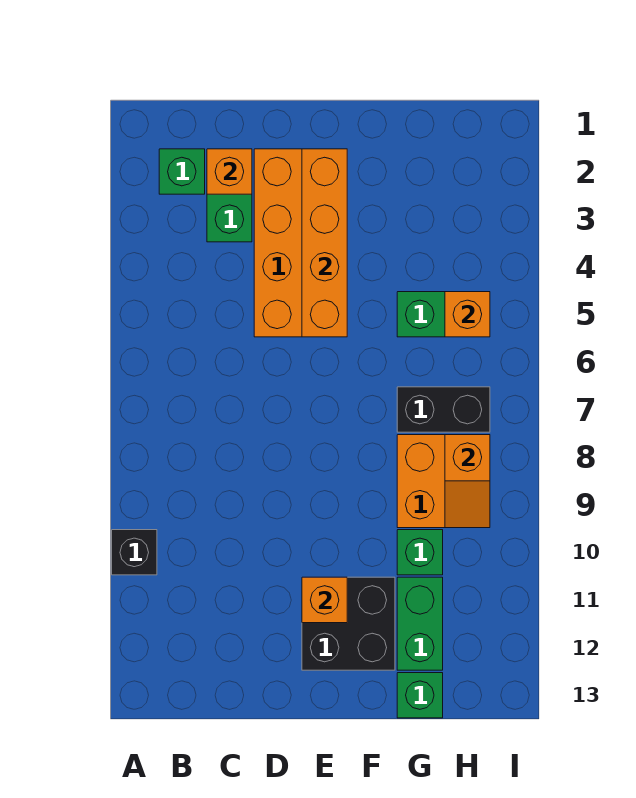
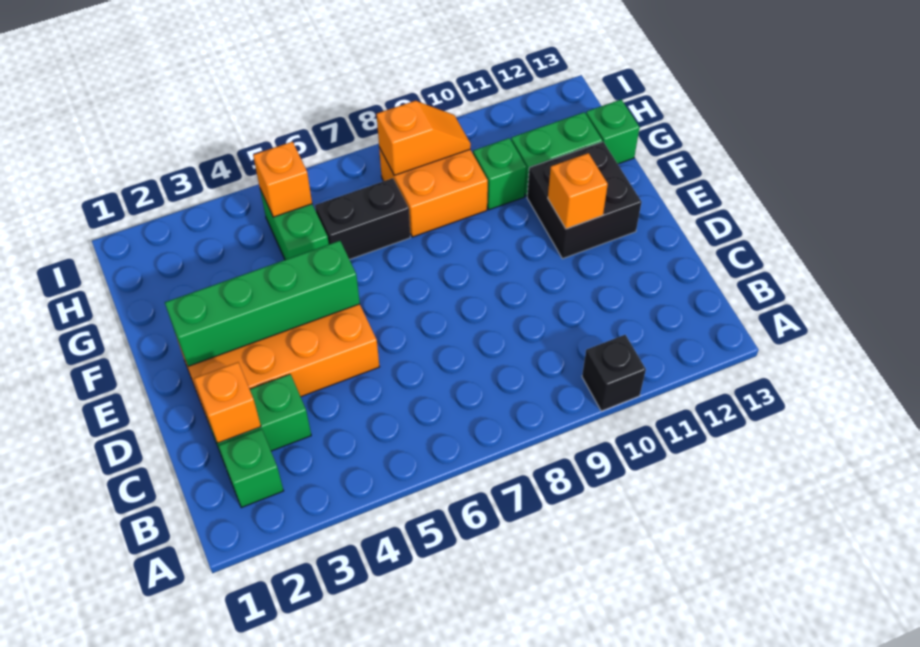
orange 1x4 brick [302,149,347,337] -> green 1x4 brick [165,241,360,366]
black 1x2 brick [397,387,490,432] -> black 1x2 brick turned to [315,178,410,259]

